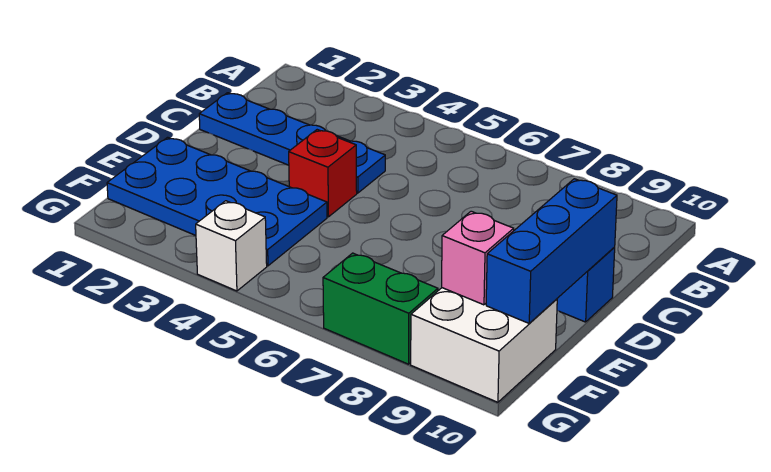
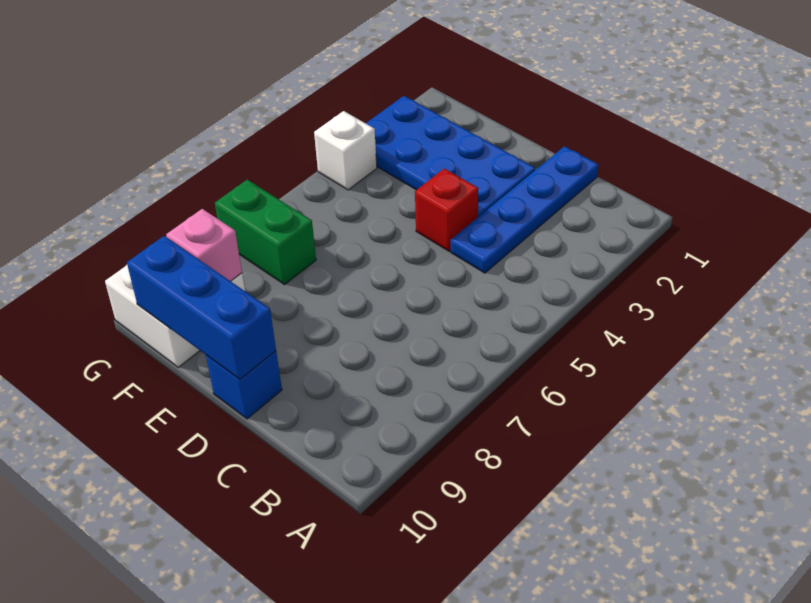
blue 2x4 plate [107,137,327,266] -> blue 2x4 plate turned to [366,96,535,217]
green 1x2 brick [323,253,438,364] -> green 1x2 brick turned to [215,180,316,285]

